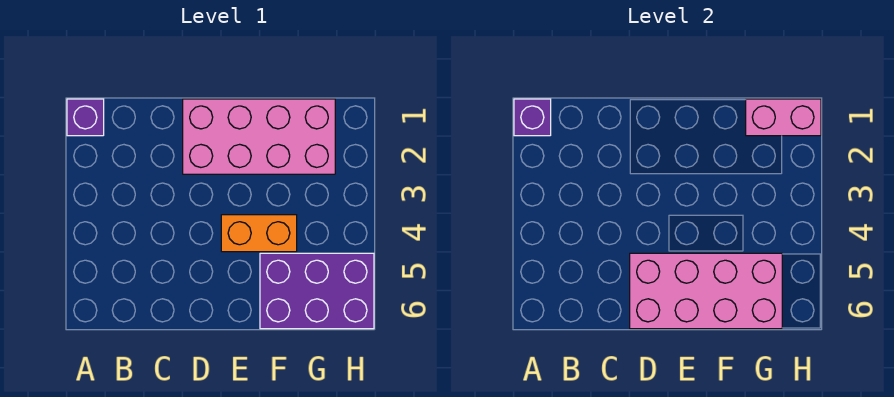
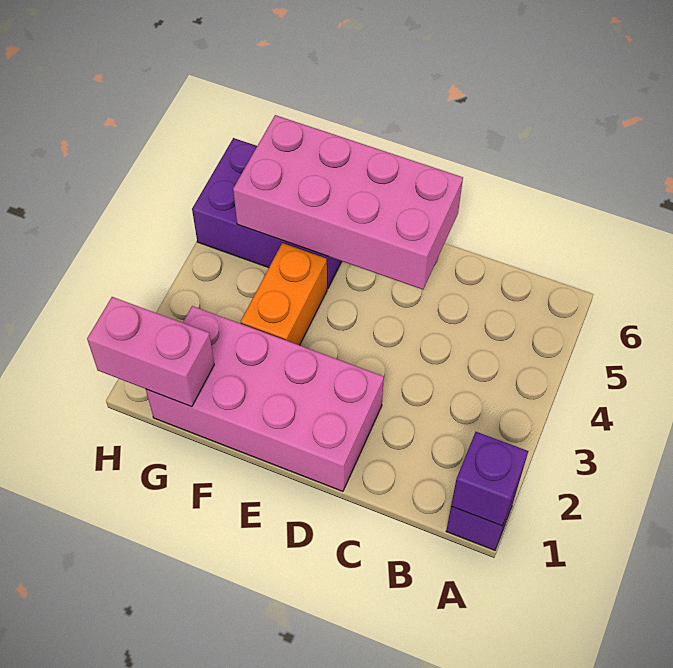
orange 1x2 brick [221,215,297,252] -> orange 1x2 brick turned to [241,243,327,345]

